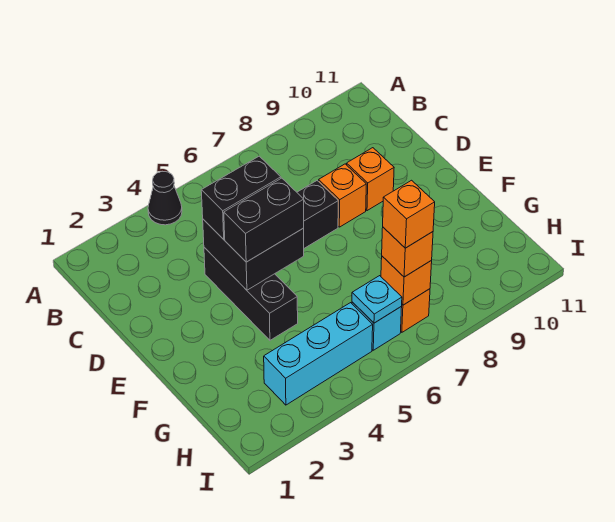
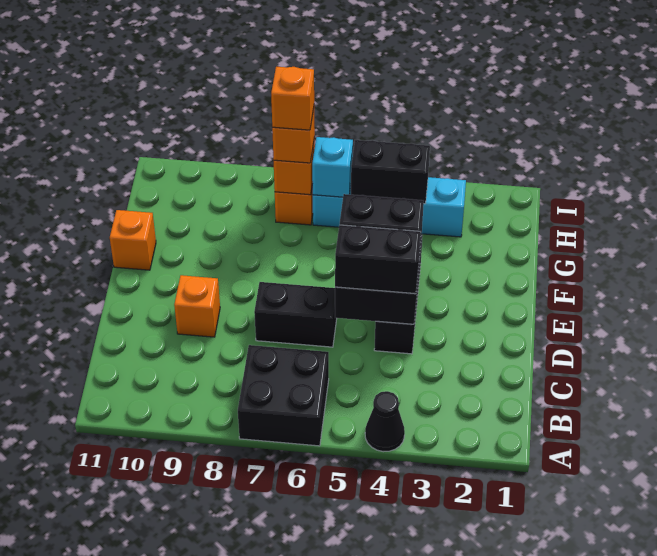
none -> black 2x2 brick [238,345,329,446]
orange 1x1 brick [319,164,366,227] -> orange 1x1 brick moved to [110,210,156,270]
none -> black 1x2 brick [351,140,430,204]
cyan 1x1 plate [352,276,402,323] -> cyan 1x1 brick [312,137,353,197]

